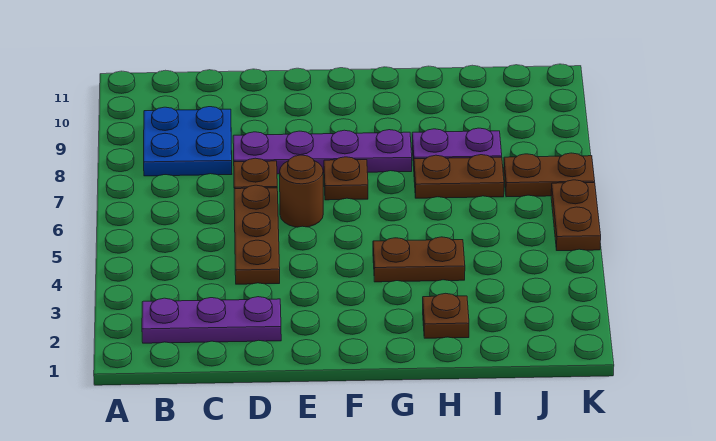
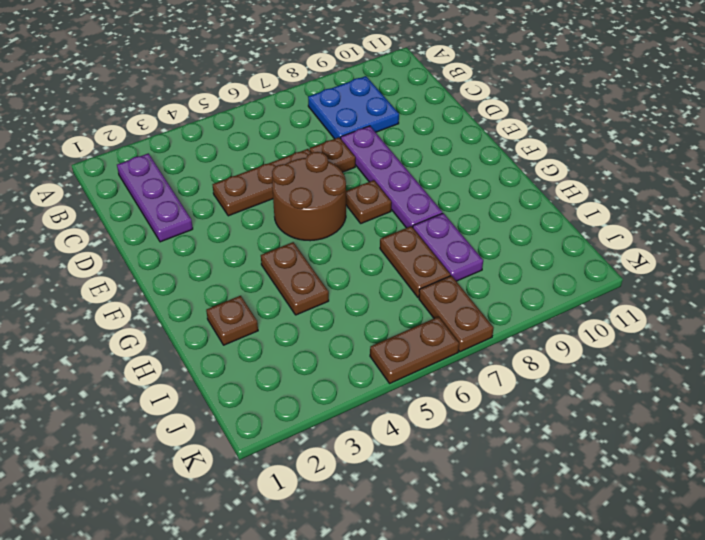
brown 1x1 round brick [280,155,323,227] -> brown 2x2 round brick [272,152,346,241]

